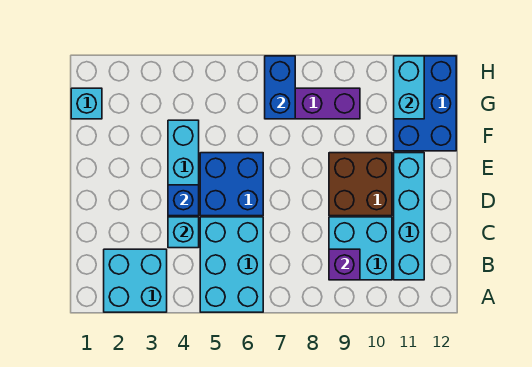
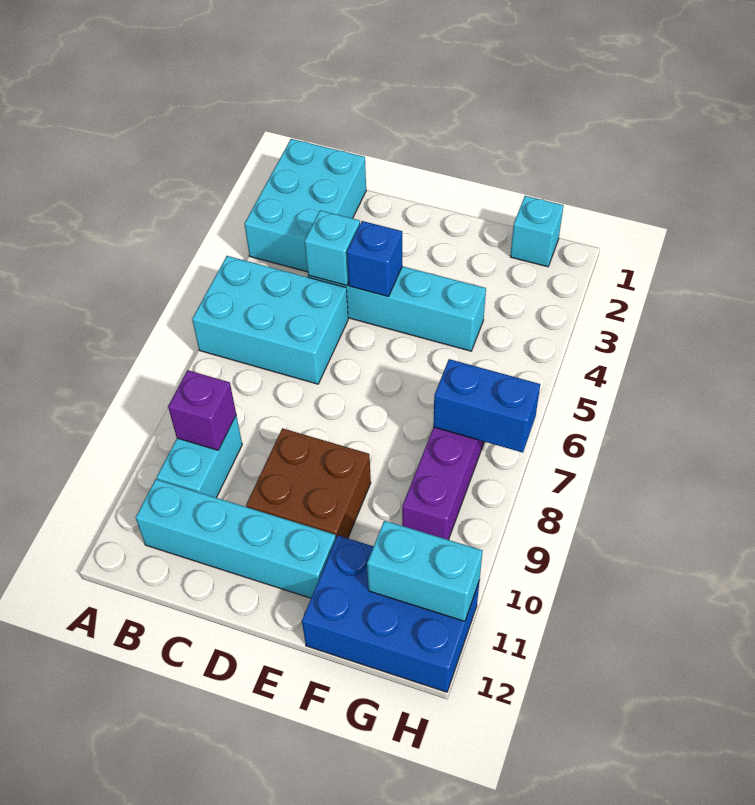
cyan 2x2 brick [104,249,167,312] -> cyan 2x3 brick [245,139,366,272]
cyan 2x2 brick [329,217,392,280] -> cyan 1x2 brick [157,415,242,498]
blue 2x2 brick [200,153,263,216] -> none

